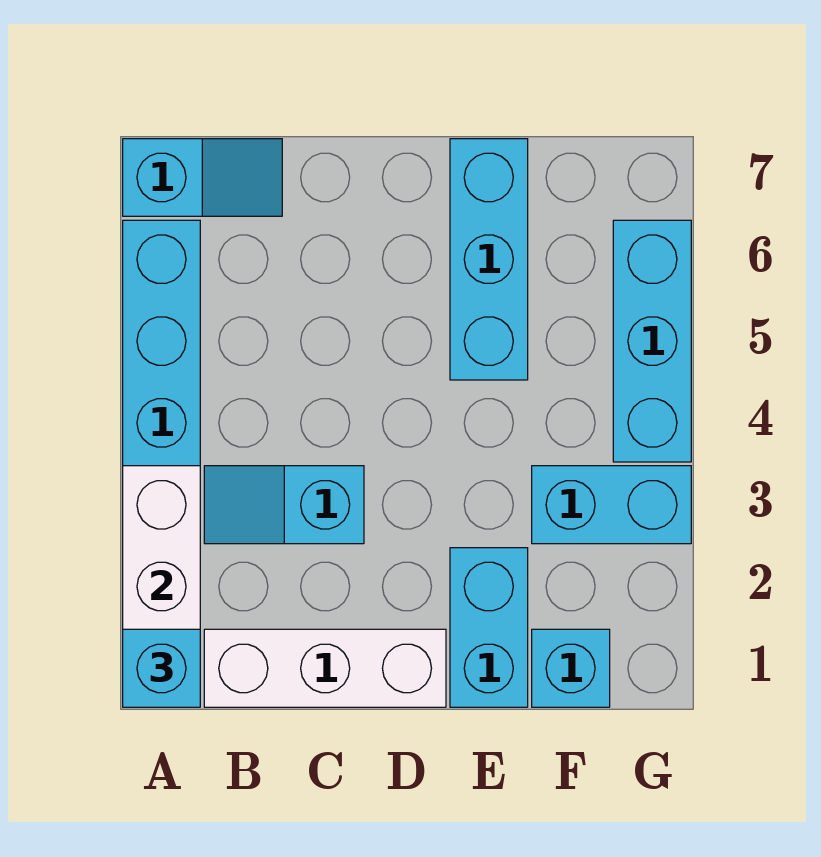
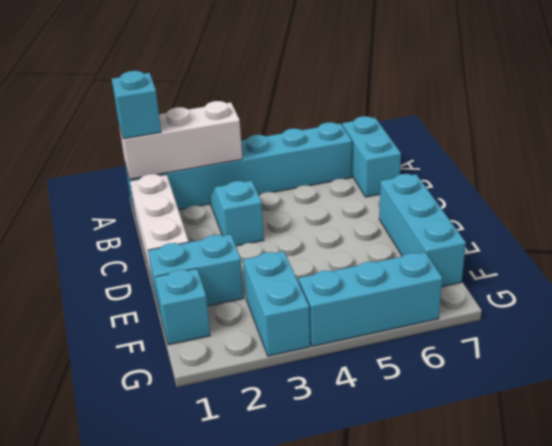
cyan 1x2 slope [123,139,282,216] -> cyan 1x2 brick [342,116,401,197]
cyan 1x3 brick [450,139,528,380] -> cyan 1x3 brick turned to [379,174,466,287]

